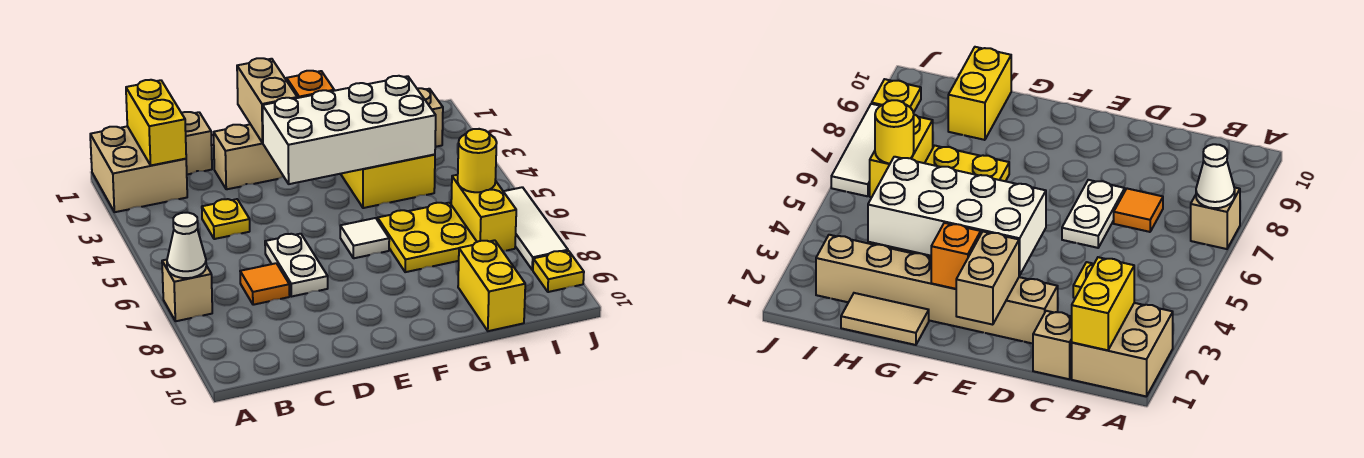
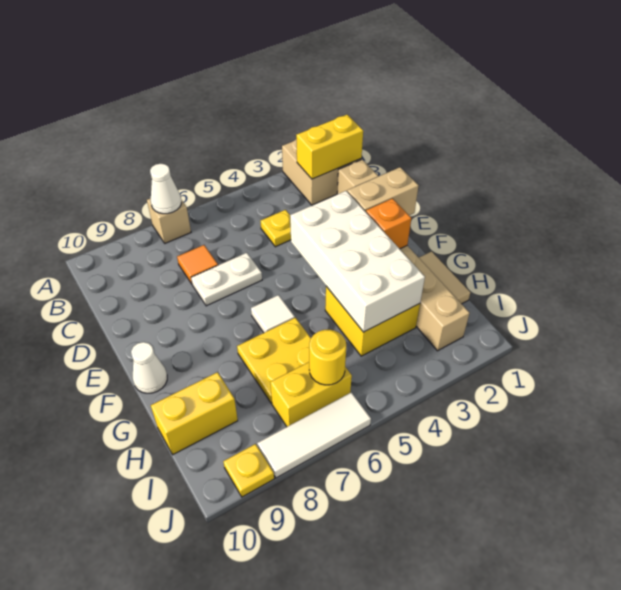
none -> white 1x1 cone [131,342,167,393]

